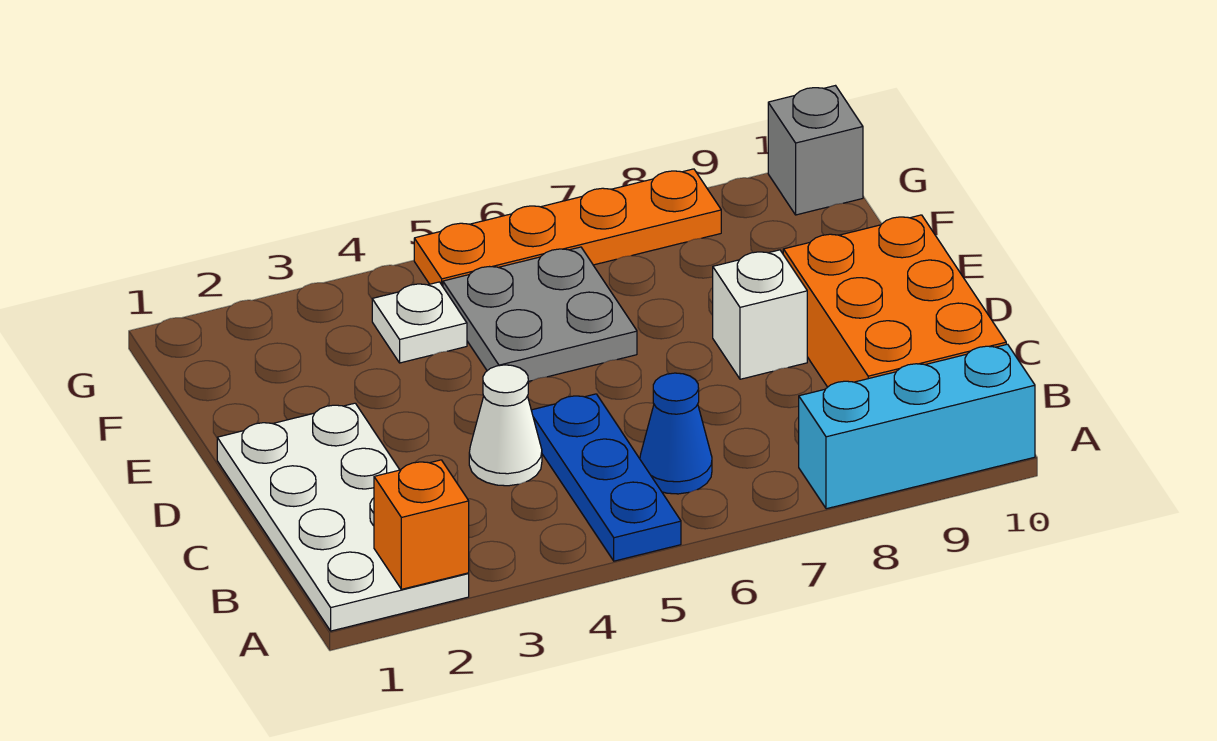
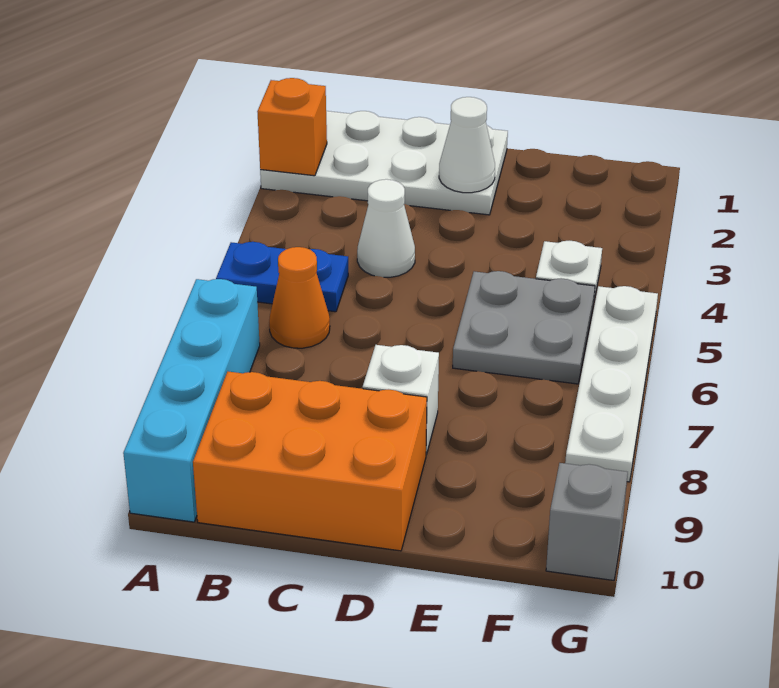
blue 1x3 plate [531,394,681,561] -> blue 1x2 plate [216,242,348,312]
cyan 1x3 brick [799,344,1035,509] -> cyan 1x4 brick [123,279,260,522]
blue 1x1 cone [640,373,712,494] -> orange 1x1 cone [269,247,330,348]
none -> white 1x1 cone [439,97,495,193]
orange 1x4 plate [414,169,721,286] -> white 1x4 plate [565,286,658,482]

